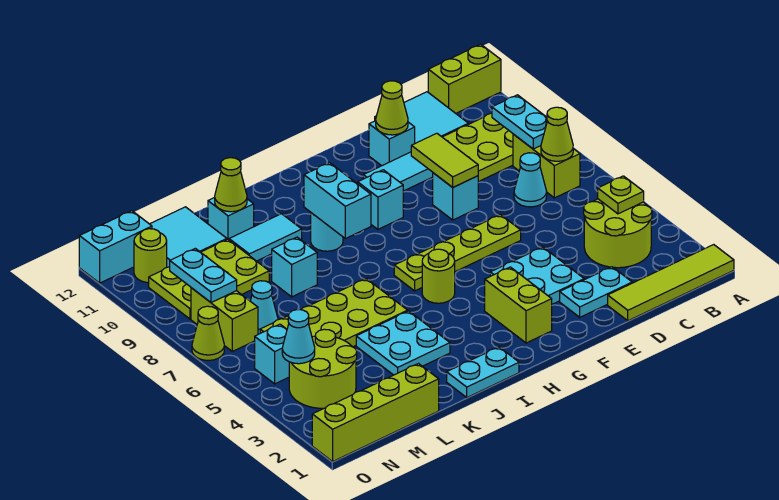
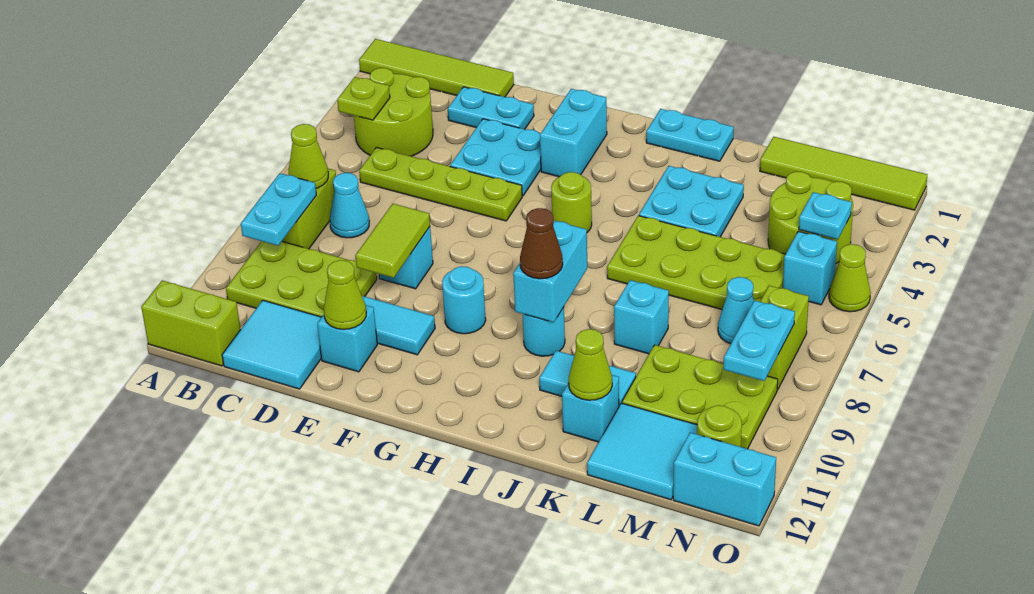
lime 1x4 plate [394,215,521,291] -> lime 1x4 plate moved to [359,147,522,221]
lime 1x2 brick [485,267,552,343] -> cyan 1x2 brick [540,89,607,177]
cyan 1x1 brick [358,170,403,229] -> cyan 1x1 round brick [442,266,486,334]
none -> brown 1x1 cone [520,208,563,279]
lime 1x4 brick [312,364,439,461] -> lime 1x4 tile [760,137,927,210]
cyan 1x1 cone [282,310,315,364] -> cyan 1x1 plate [799,192,852,240]
lime 1x1 cone [192,306,224,360] -> lime 1x1 cone moved to [829,244,871,312]

